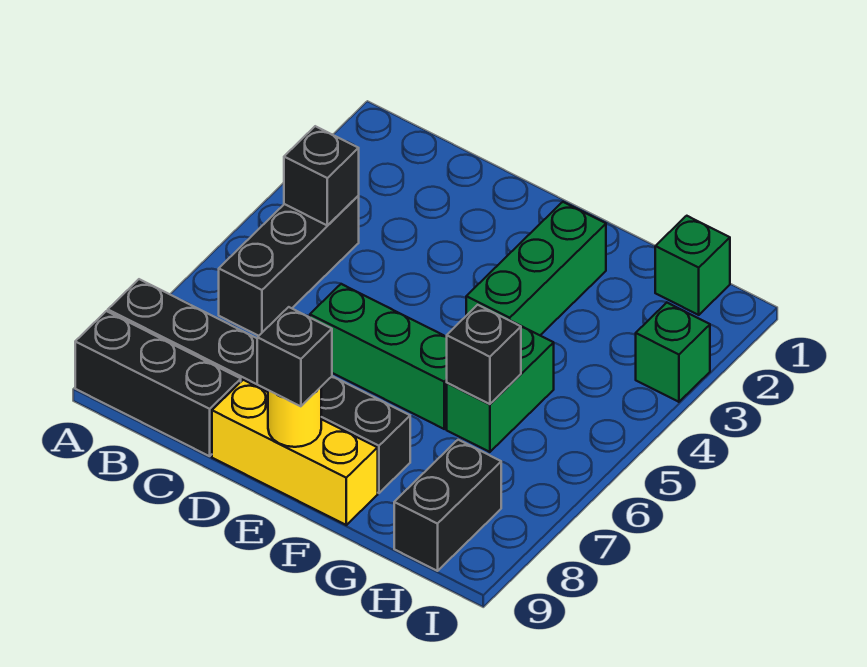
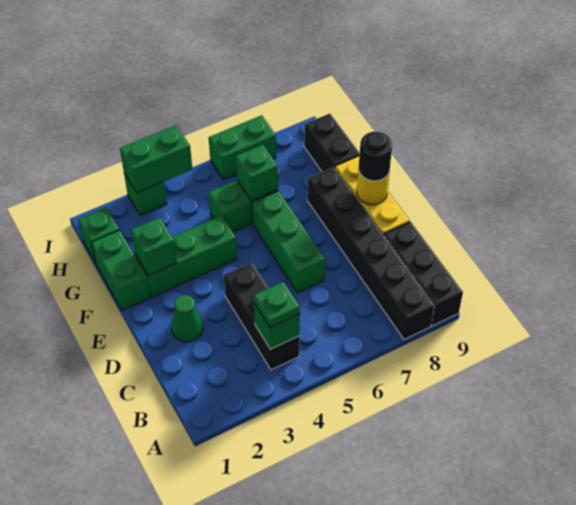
black 1x3 brick [219,196,359,336] -> black 1x3 brick turned to [224,262,299,370]
black 1x1 brick [284,126,359,226] -> green 1x1 brick [254,303,300,349]
none -> green 1x1 plate [254,282,300,327]
none -> green 1x1 cone [171,295,203,342]
black 1x1 brick [257,307,332,406] -> black 1x1 round brick [359,131,392,181]
none -> green 1x2 brick [91,230,150,310]
none -> green 1x1 brick [131,218,177,276]
black 1x1 brick [447,305,521,404] -> green 1x1 brick [236,145,278,201]
black 1x2 brick [394,440,501,571] -> black 1x2 brick turned to [304,114,360,172]
none -> green 1x2 brick [120,125,192,193]
none -> green 1x2 brick [209,115,276,180]

